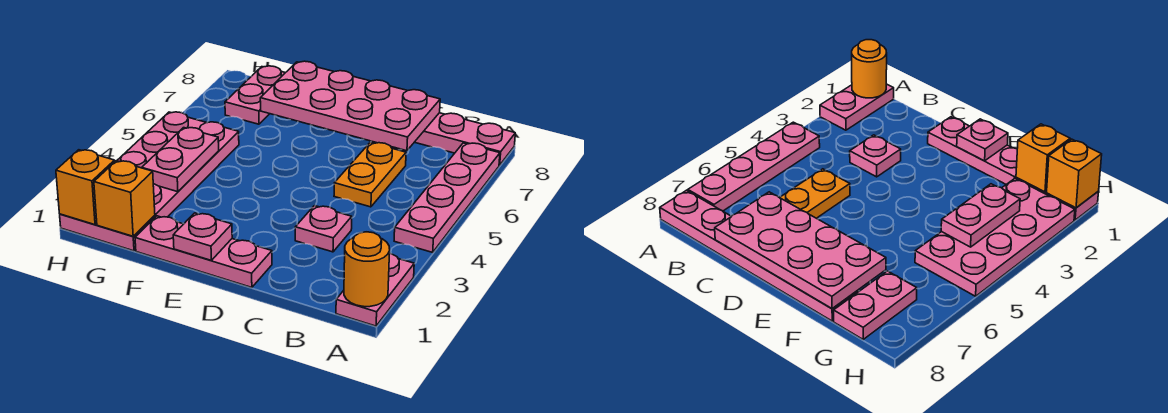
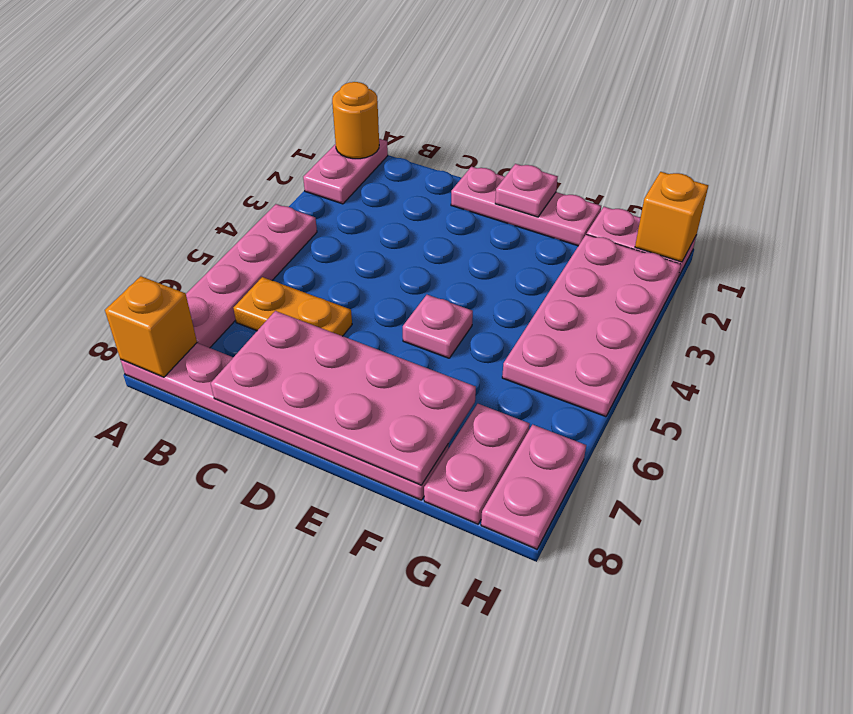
pink 1x1 plate [295,206,352,252] -> pink 1x1 plate moved to [403,295,473,358]
orange 1x2 plate [334,143,406,207] -> orange 1x2 plate turned to [233,277,352,336]
orange 1x1 brick [94,161,155,236] -> orange 1x1 brick moved to [105,276,197,377]
pink 1x2 plate [142,128,219,192] -> pink 1x2 plate moved to [481,425,586,549]

